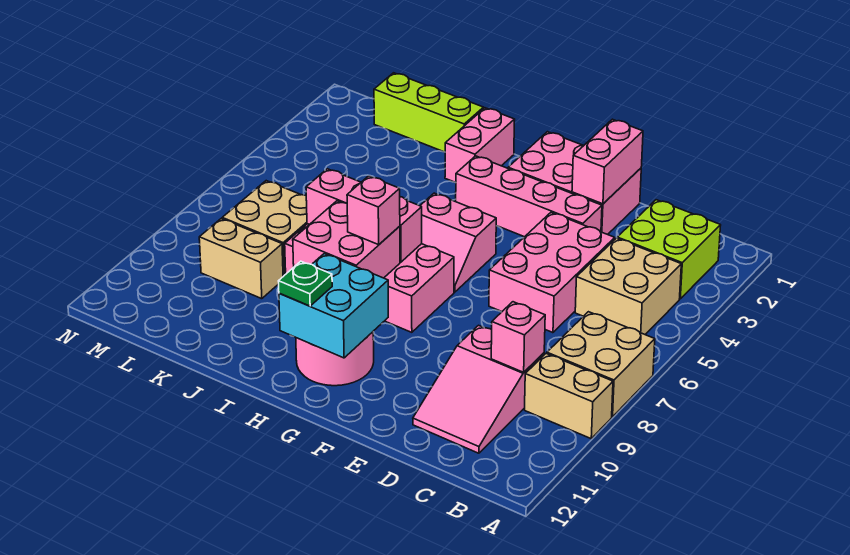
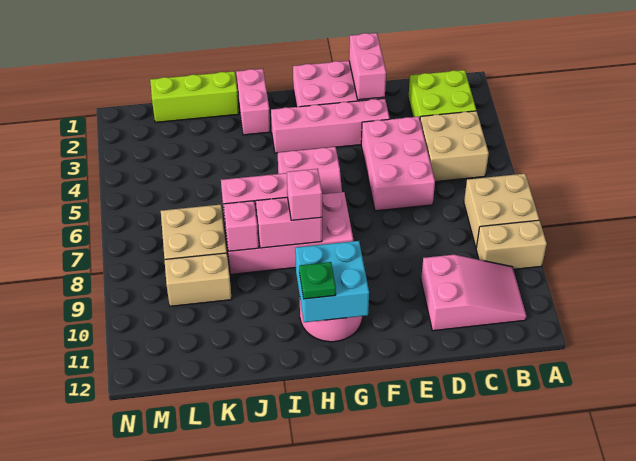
pink 2x3 slope [413,325,544,453] -> pink 2x3 slope turned to [421,255,526,331]
pink 1x1 brick [491,302,545,372] -> pink 1x1 brick moved to [224,201,259,251]
pink 2x2 brick [293,201,400,278] -> pink 1x2 brick [256,197,322,248]

